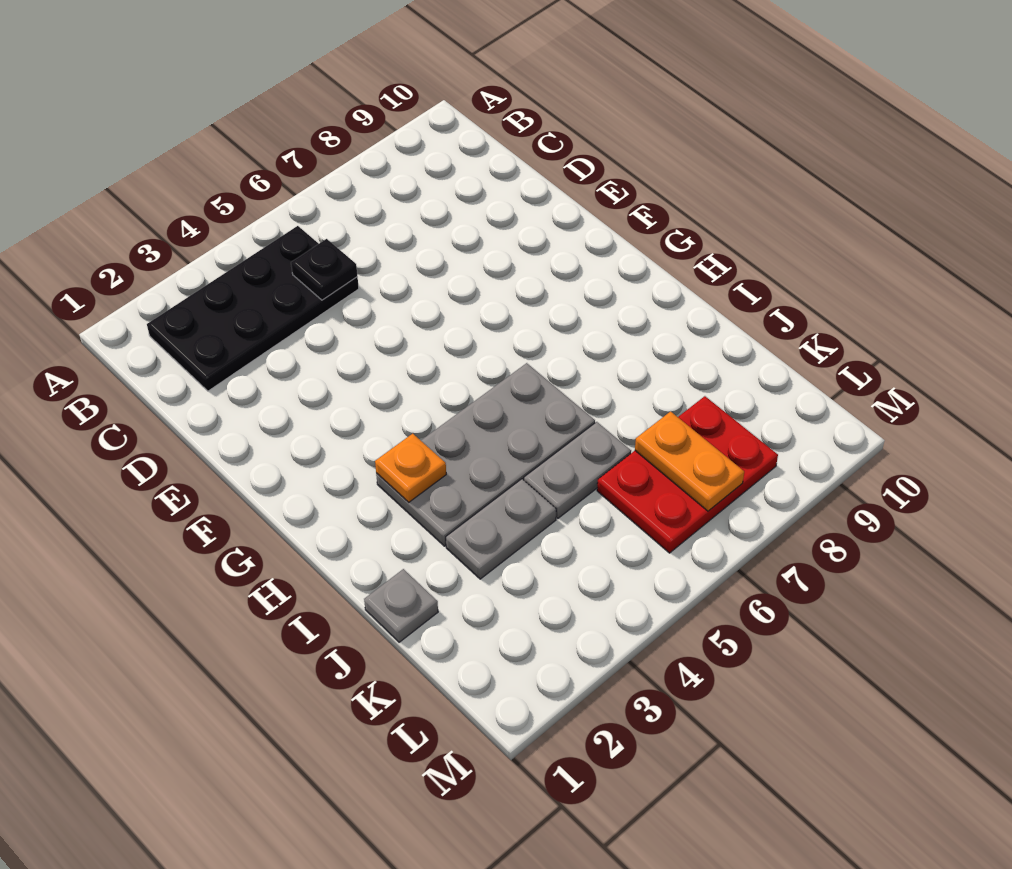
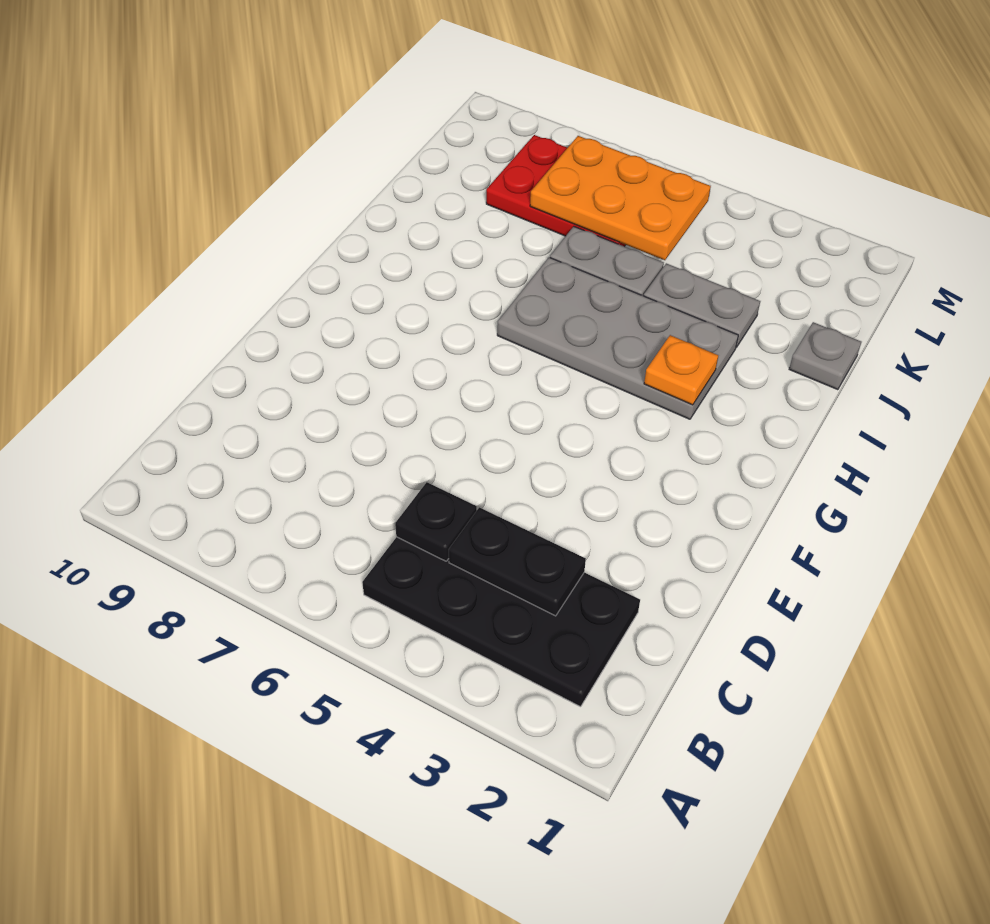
none -> black 1x2 plate [449,507,586,616]
orange 1x2 plate [635,411,744,511] -> orange 2x3 plate [530,136,711,260]

